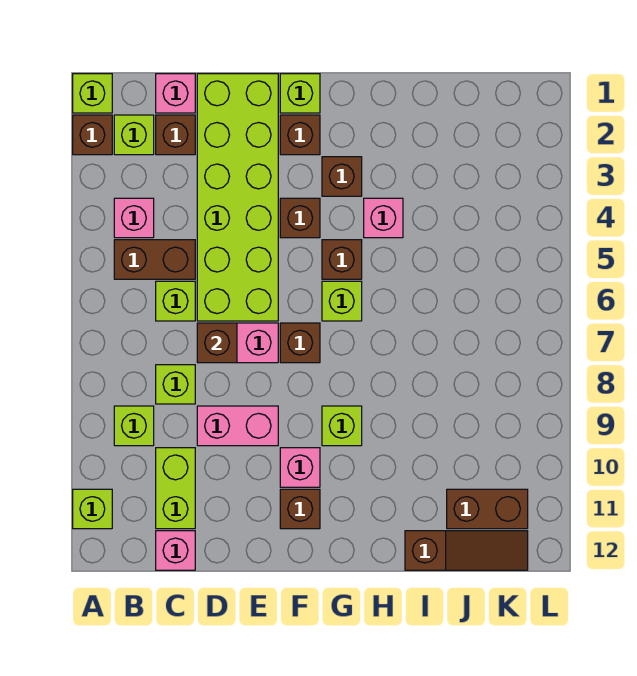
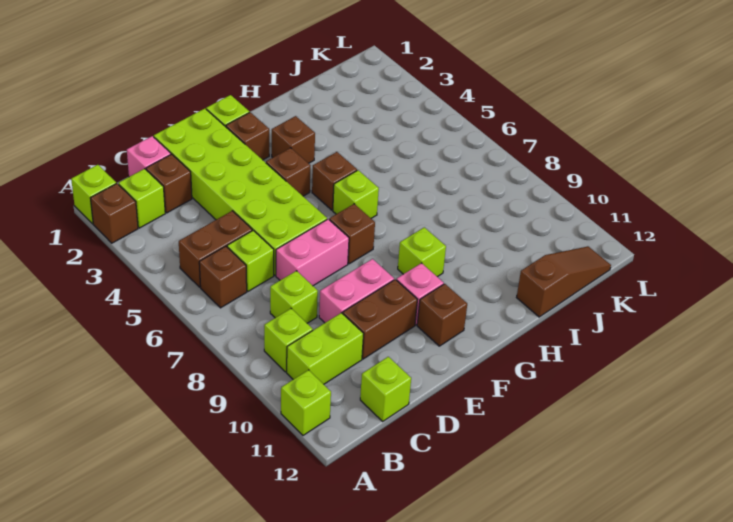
pink 1x1 brick [114,198,154,238] -> none
lime 1x2 brick [156,448,195,529] -> lime 1x2 brick turned to [287,313,363,384]
pink 1x1 brick [156,531,195,570] -> lime 1x1 brick [360,357,411,421]
brown 1x1 brick [197,323,237,363] -> brown 1x1 brick moved to [199,246,247,308]
pink 1x1 brick [364,198,403,238] -> none
brown 1x2 brick [447,489,528,529] -> brown 1x2 brick moved to [343,279,417,359]

